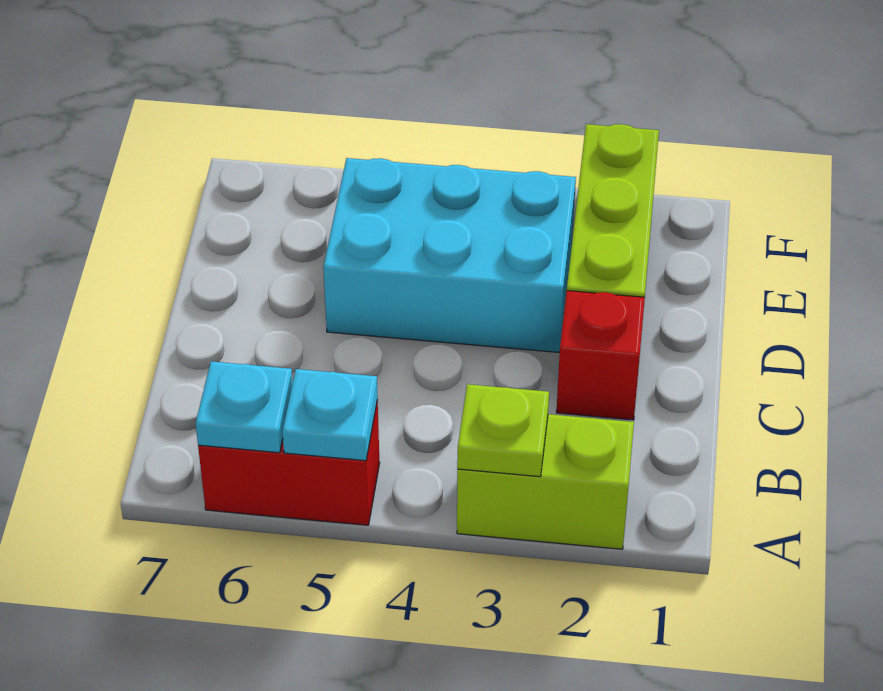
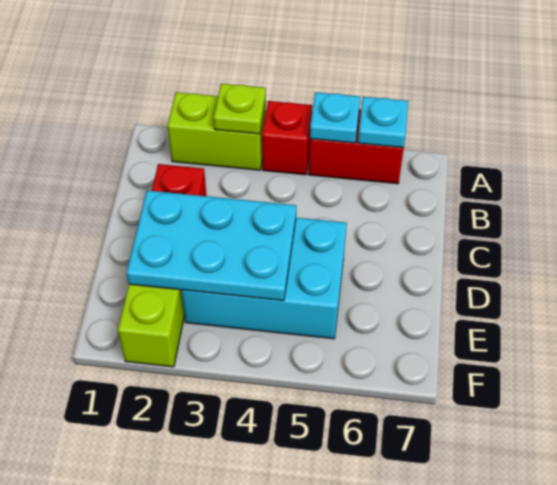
none -> red 1x1 brick [262,101,312,175]
none -> cyan 2x3 plate [126,190,296,301]

